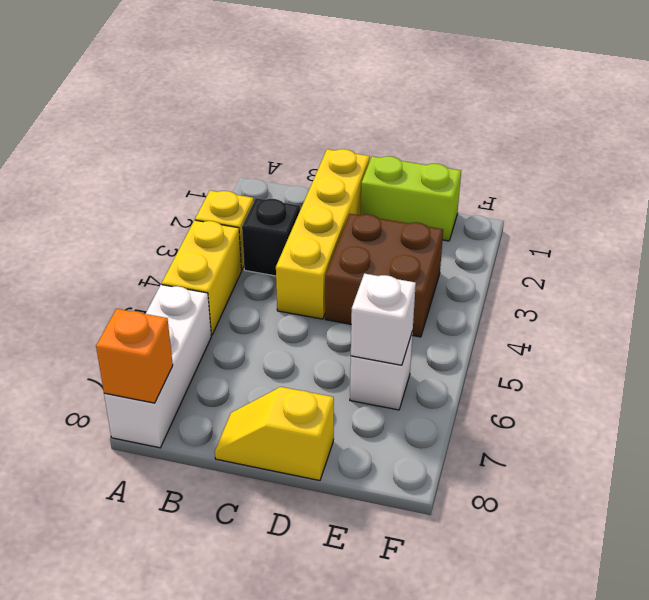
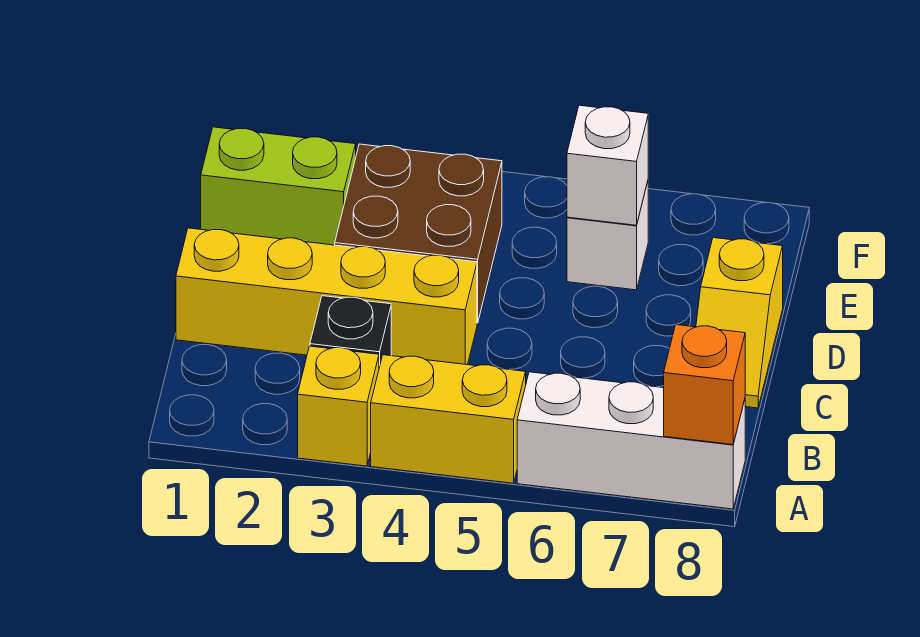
lime 1x2 brick [361,156,461,241] -> lime 1x2 brick turned to [201,127,356,245]

